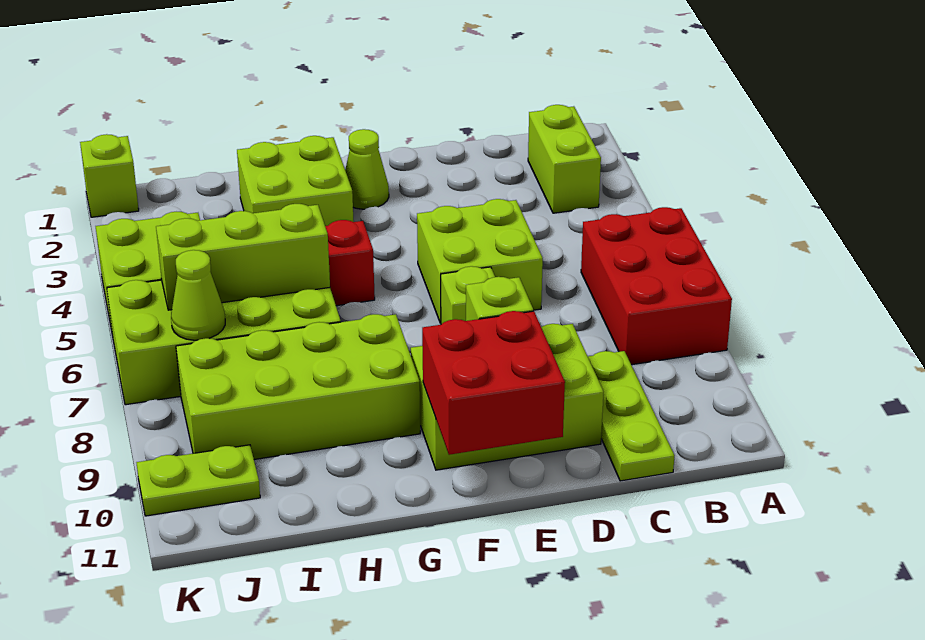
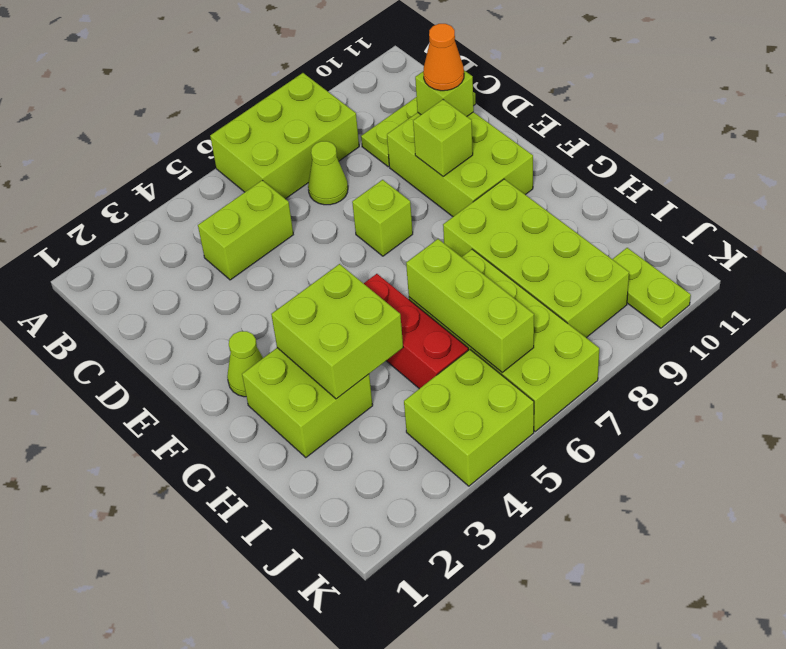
red 2x3 brick [581,207,732,365] -> lime 2x3 brick [210,73,359,199]
lime 1x2 brick [528,105,601,213] -> lime 1x2 brick moved to [198,180,293,280]
lime 2x2 brick [417,199,543,323] -> lime 2x2 brick moved to [271,264,403,399]
none -> orange 1x1 cone [423,24,464,91]
red 2x2 brick [422,311,565,455] -> none
lime 1x1 cone [171,250,225,340] -> lime 1x1 cone moved to [308,141,348,205]
lime 1x1 brick [80,134,139,217] -> lime 1x1 brick moved to [415,70,474,116]

